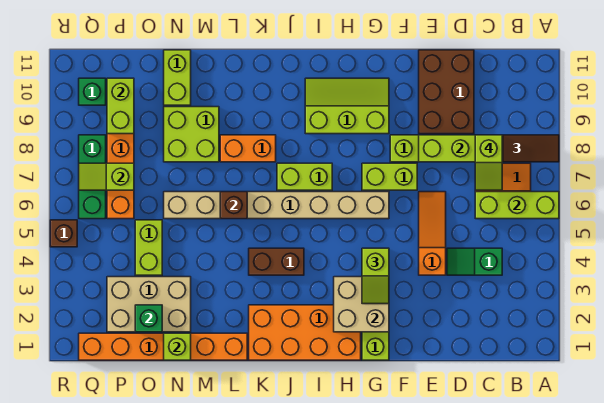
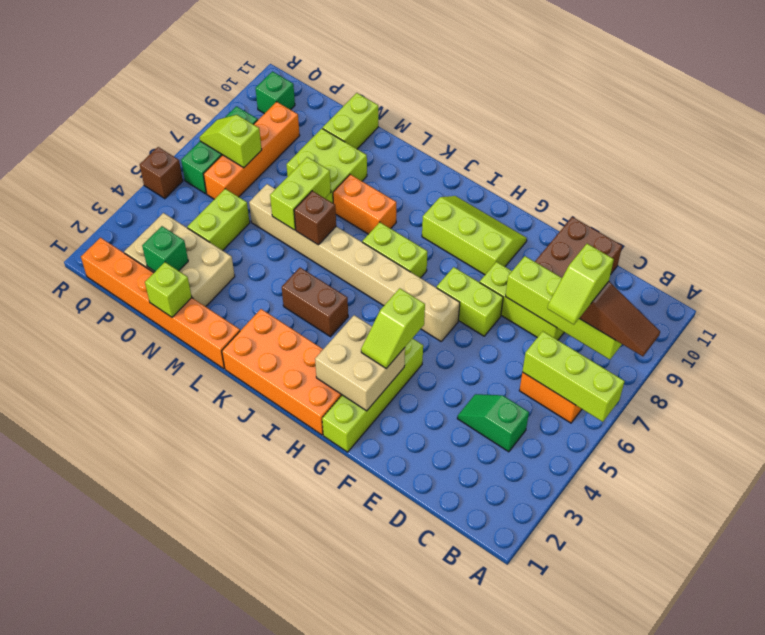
orange 1x3 slope [419,192,446,275] -> none
lime 1x2 brick [107,78,134,134] -> lime 1x2 brick moved to [270,157,331,230]

